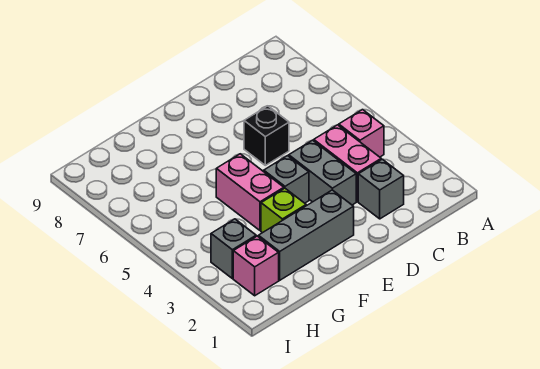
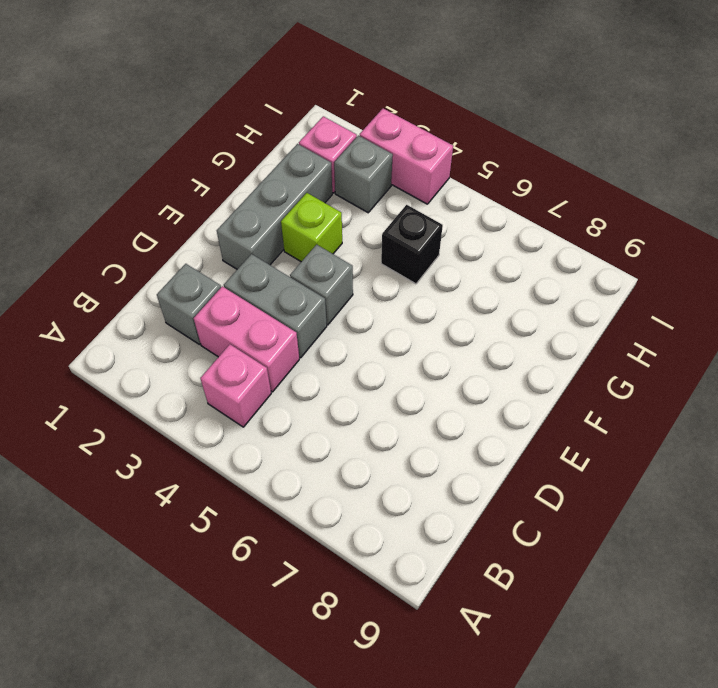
black 1x1 brick [244,106,289,165] -> black 1x1 brick moved to [381,205,443,284]
pink 1x2 brick [216,154,284,231] -> pink 1x2 brick moved to [360,109,453,204]

